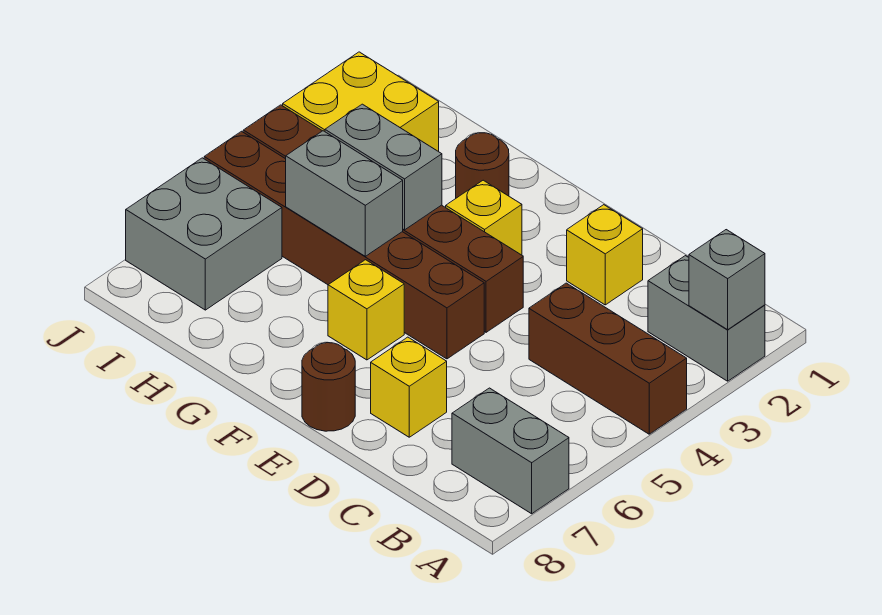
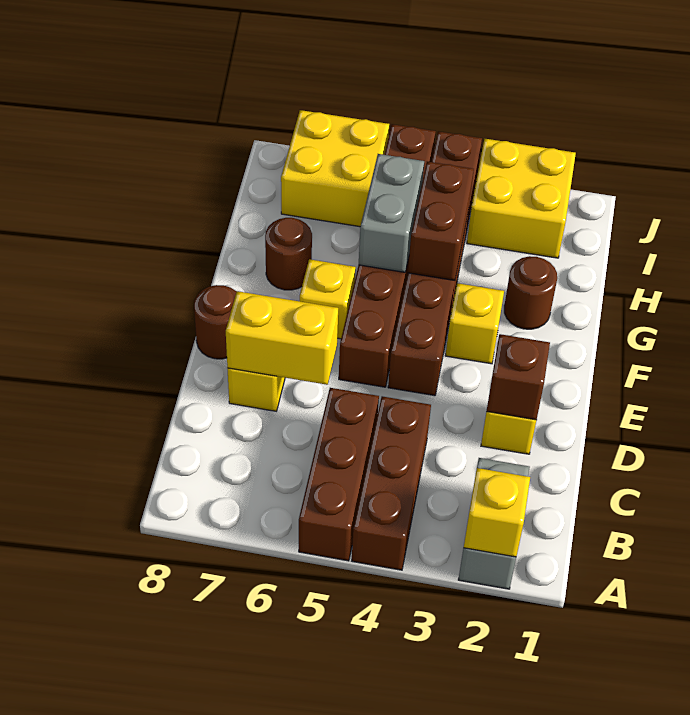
grey 1x1 brick [689,230,765,330] -> yellow 1x1 brick [464,468,530,557]
none -> brown 1x3 brick [299,388,379,561]
grey 1x2 brick [452,388,569,514] -> none
none -> brown 1x1 brick [487,334,550,420]
none -> yellow 1x2 brick [226,291,338,385]
grey 1x2 brick [325,104,442,230] -> brown 1x2 brick [408,162,474,280]
none -> brown 1x1 round brick [265,218,312,290]
grey 2x2 brick [126,158,282,310] -> yellow 2x2 brick [281,110,389,227]

